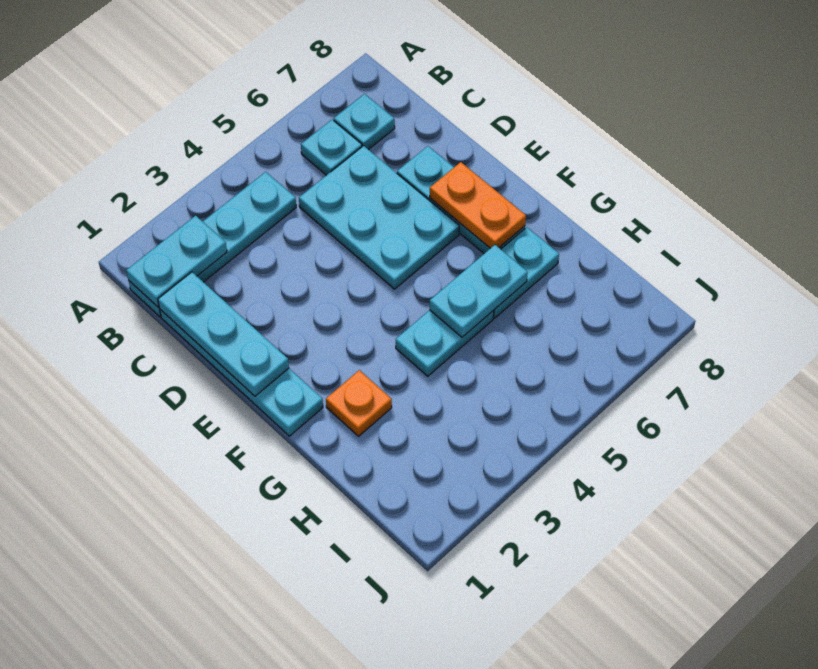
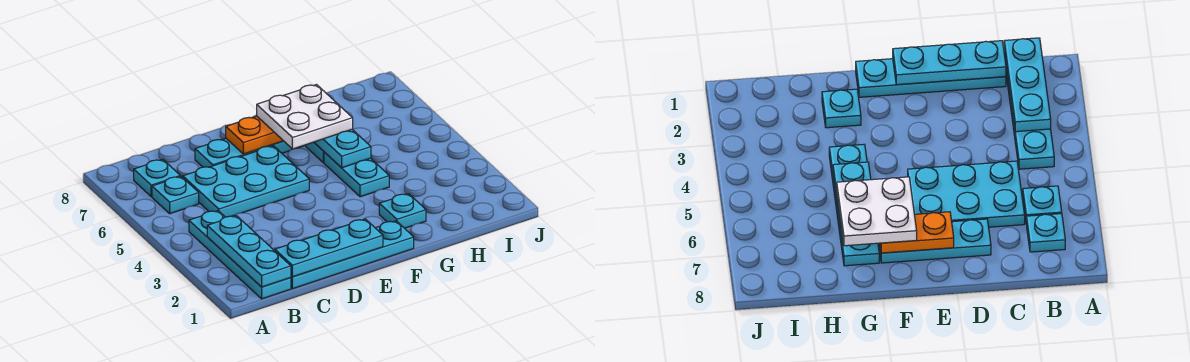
cyan 1x2 plate [126,216,227,307] -> cyan 1x3 plate [207,216,291,287]
none -> white 2x2 plate [257,85,353,149]
orange 1x1 plate [326,370,392,436] -> cyan 1x1 plate [379,194,426,228]

